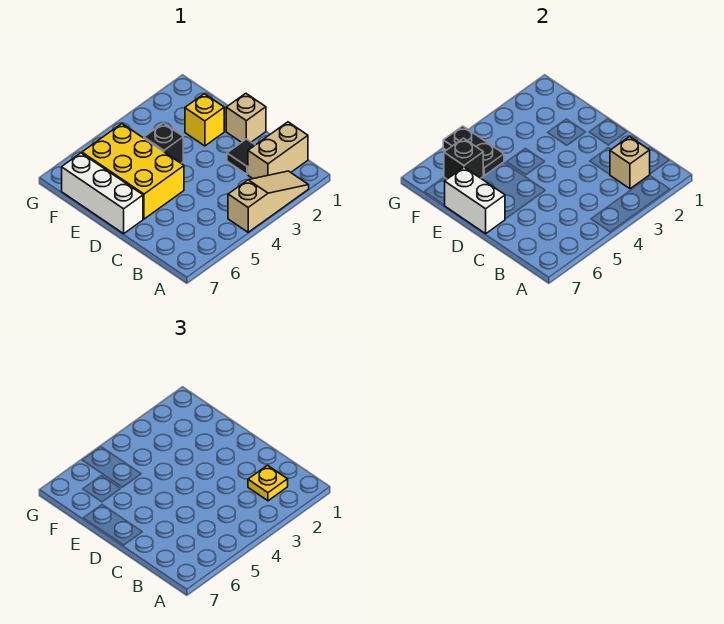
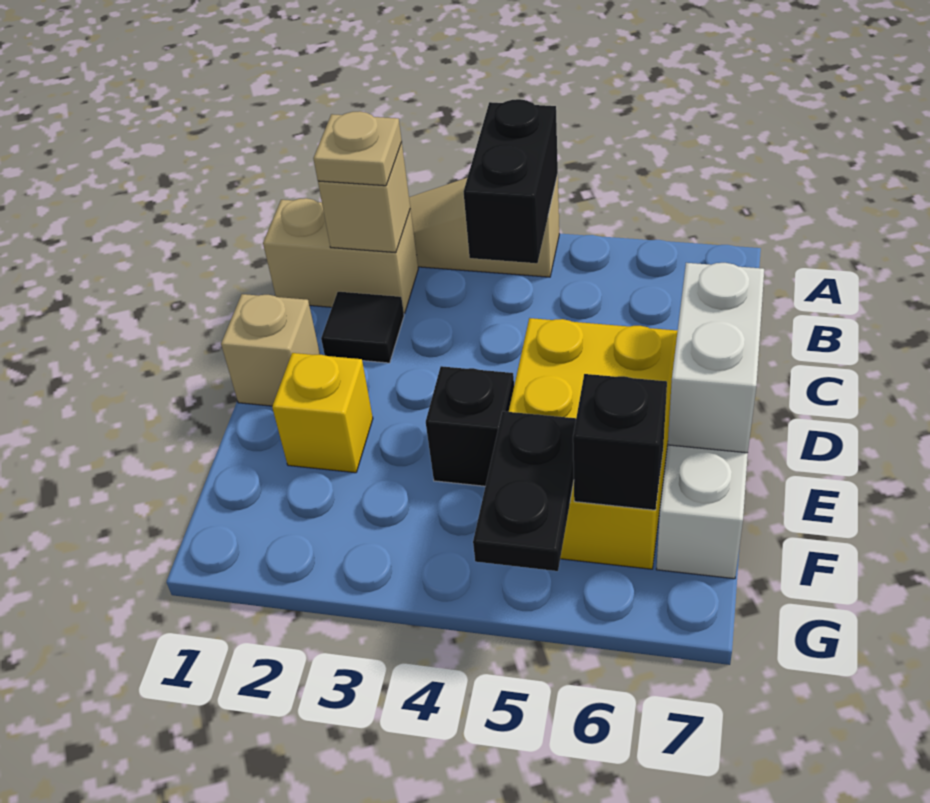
none -> black 1x2 brick [464,99,558,263]
yellow 1x1 plate [248,465,288,501] -> tan 1x1 plate [313,111,402,186]

